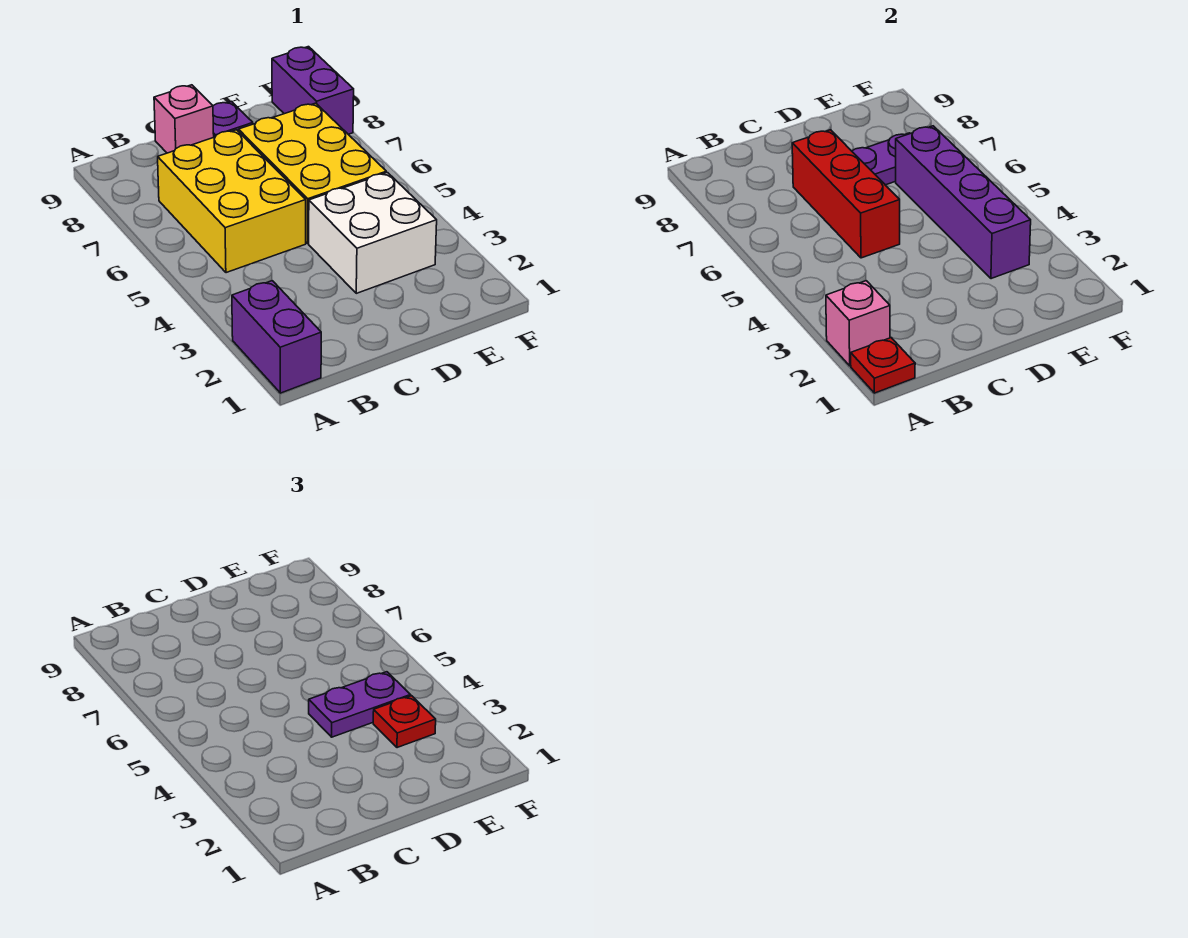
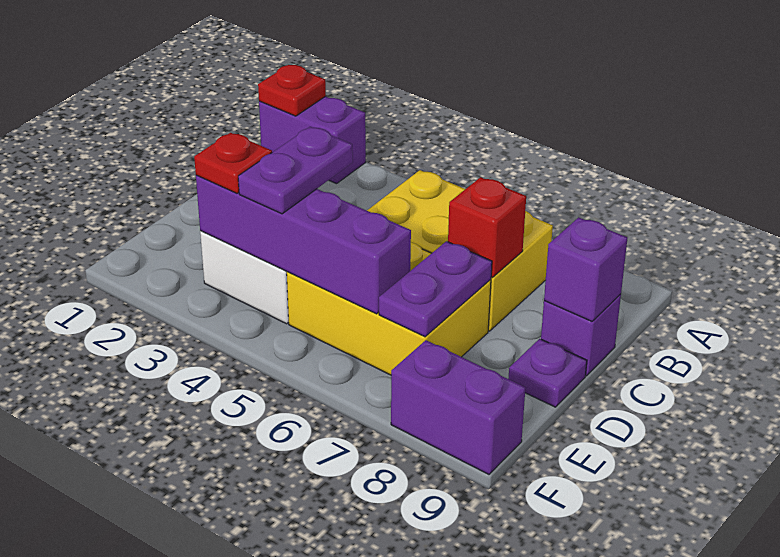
pink 1x1 brick [826,281,890,366] -> none
red 1x3 brick [792,130,900,258] -> red 1x1 brick [448,177,526,277]
pink 1x1 brick [154,85,214,153] -> purple 1x1 brick [541,294,621,376]
none -> purple 1x1 brick [544,217,627,321]

